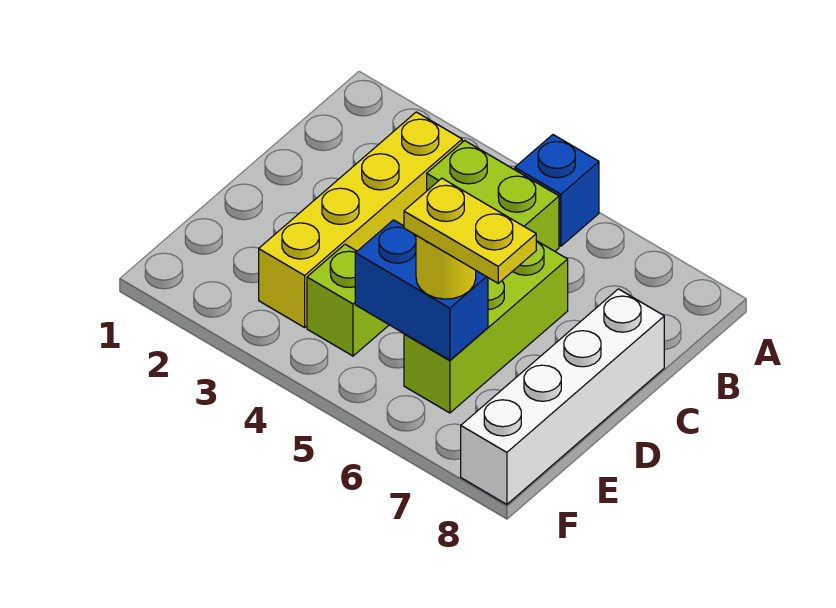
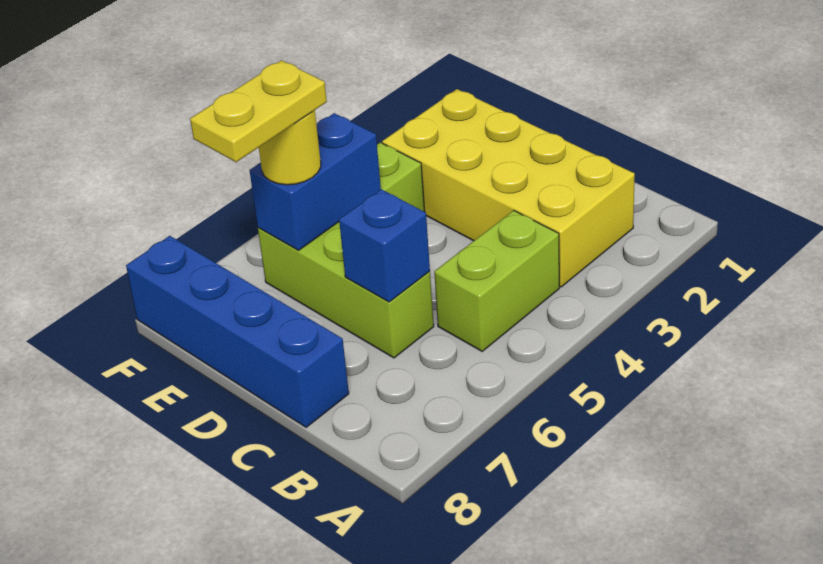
blue 1x1 brick [515,135,599,246] -> blue 1x1 brick moved to [339,189,430,302]
yellow 1x4 brick [259,112,462,327] -> yellow 2x4 brick [382,89,635,287]
white 1x4 brick [461,289,664,504] -> blue 1x4 brick [126,236,349,427]

